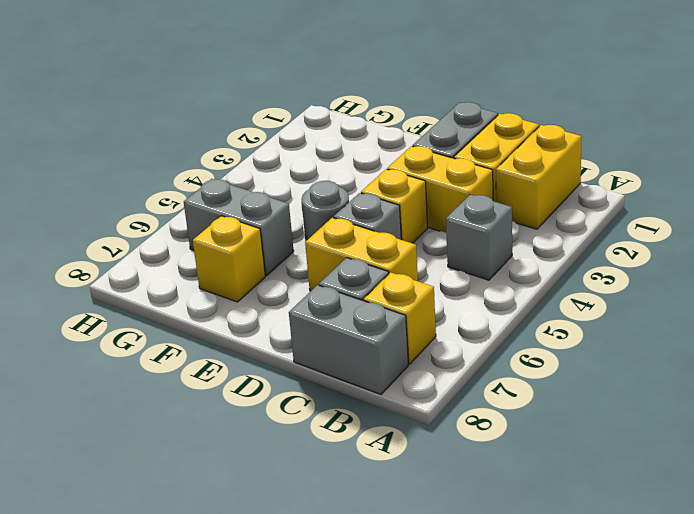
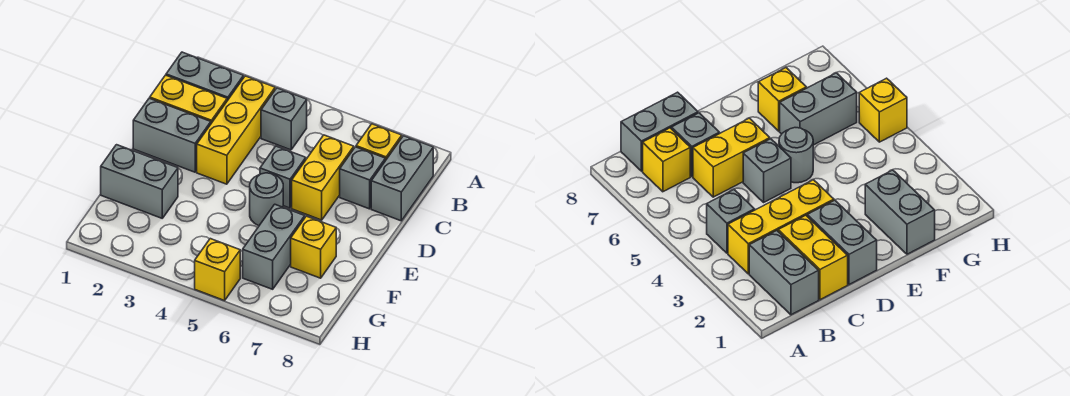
yellow 1x2 brick [496,125,582,229] -> grey 1x2 brick [166,52,244,101]
yellow 1x2 brick [387,146,493,233] -> yellow 1x3 brick [197,76,275,184]
yellow 1x1 brick [361,169,427,243] -> yellow 1x1 brick moved to [195,239,240,301]
none -> grey 1x2 brick [101,145,178,218]

